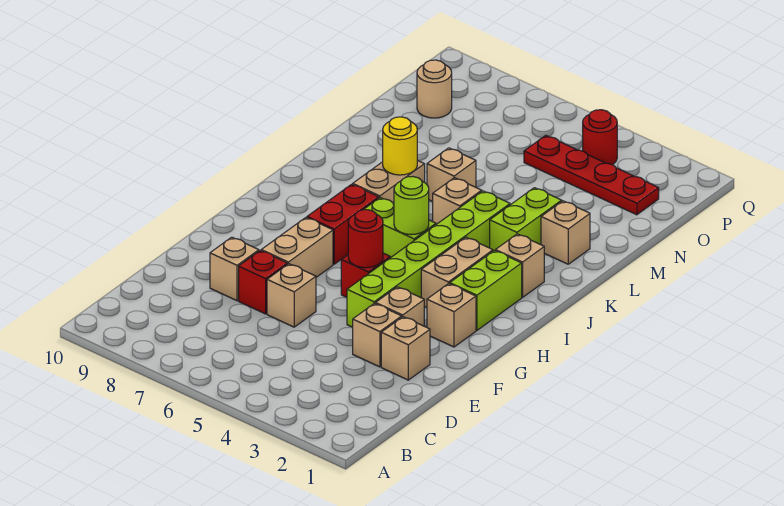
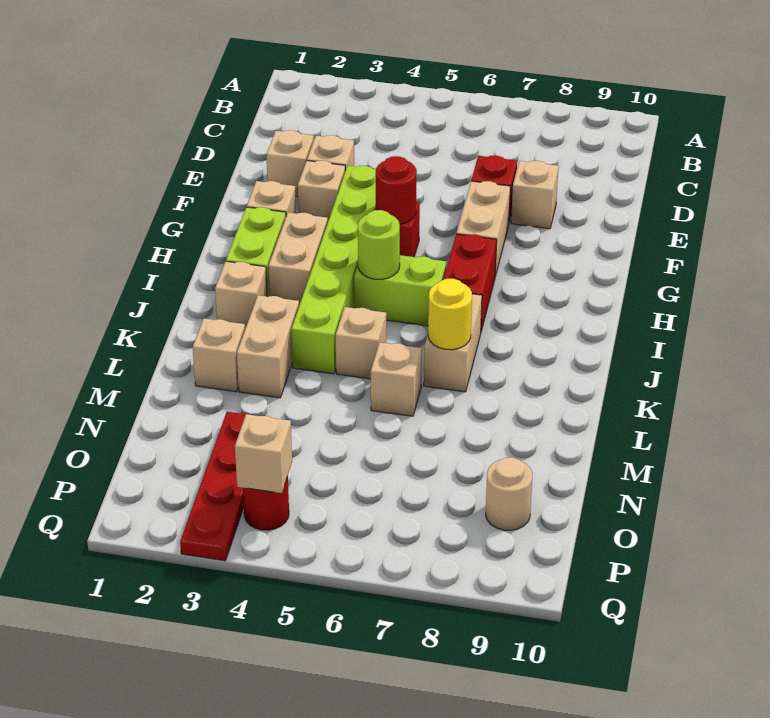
tan 1x1 brick [267,264,316,327] -> tan 1x1 brick moved to [235,414,292,493]
lime 1x2 brick [490,188,562,251] -> tan 1x2 brick [237,295,299,398]
red 1x4 plate [524,135,659,215] -> red 1x4 plate turned to [180,412,250,561]

